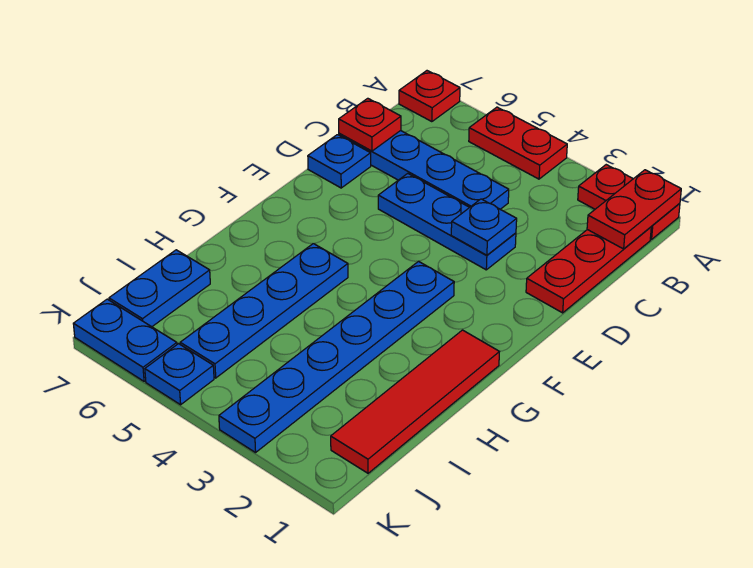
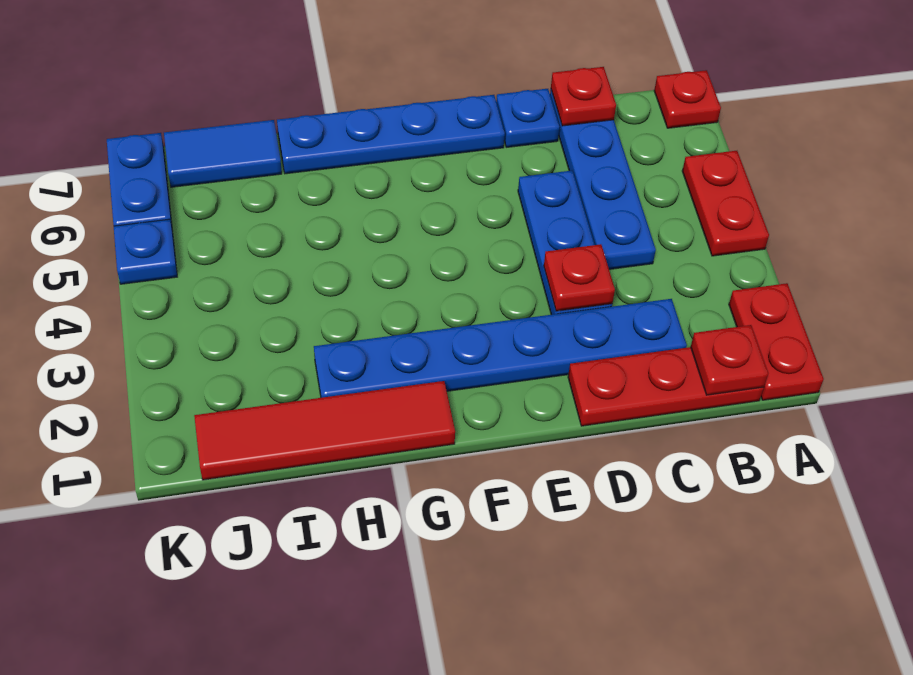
red 1x2 plate [587,170,681,249] -> red 1x1 plate [691,325,768,395]
blue 1x1 plate [451,199,517,255] -> red 1x1 plate [544,244,615,311]
blue 1x6 plate [219,261,454,453] -> blue 1x6 plate moved to [314,299,687,398]
blue 1x4 plate [180,244,348,378] -> blue 1x4 plate moved to [277,95,505,174]
blue 1x2 plate [109,250,210,327] -> blue 1x2 tile [164,120,282,187]

